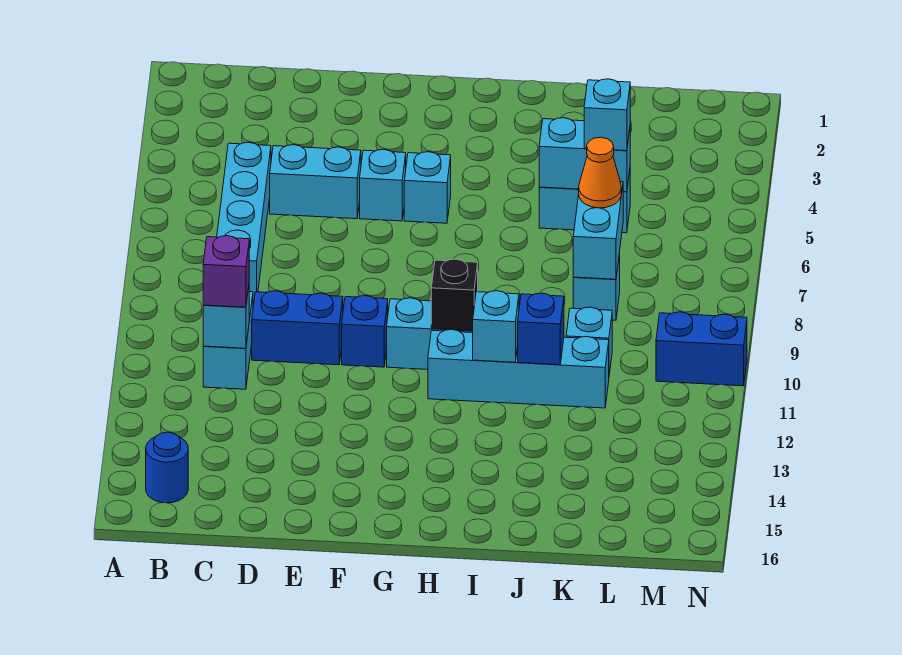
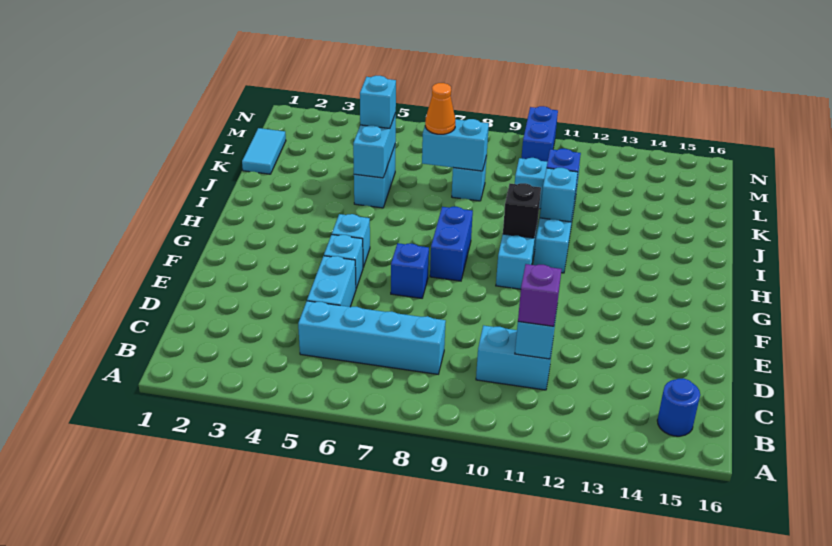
blue 1x2 brick [252,291,343,365] -> blue 1x2 brick moved to [430,207,473,281]
blue 1x1 brick [342,296,388,367] -> blue 1x1 brick moved to [391,243,429,298]
none -> cyan 1x2 tile [242,128,286,174]

